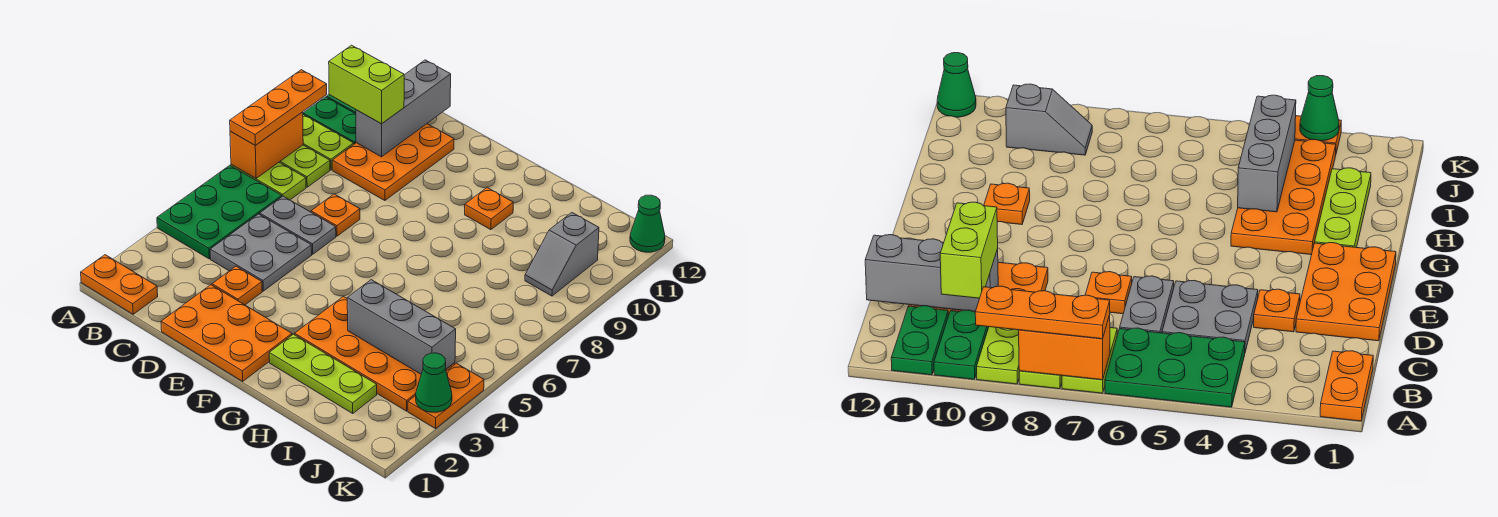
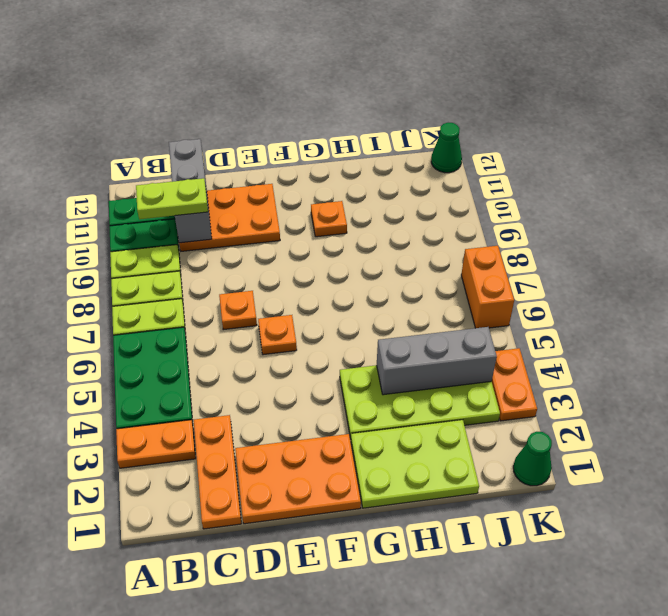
orange 1x2 plate [81,255,158,314] -> orange 1x2 plate moved to [116,420,196,468]
orange 1x2 brick [230,112,303,178] -> orange 1x2 brick moved to [461,246,514,328]
orange 1x3 plate [230,70,327,145] -> orange 1x3 plate moved to [194,415,241,529]
lime 1x2 brick [329,45,404,124] -> lime 1x2 plate [136,178,208,219]
grey 2x2 plate [210,214,312,291] -> none
grey 1x2 plate [260,196,336,254] -> none
orange 2x3 plate [332,124,454,201] -> orange 2x3 plate turned to [179,184,280,251]
orange 1x1 plate [212,266,262,305] -> orange 1x1 plate moved to [258,315,297,355]
lime 1x3 plate [269,334,377,413] -> lime 2x3 plate [351,420,479,508]
orange 2x4 plate [295,297,455,411] -> lime 2x4 plate [340,365,500,439]
grey 1x2 slope [525,213,599,296] -> none
green 1x1 cone [416,353,452,412] -> green 1x1 cone moved to [513,432,552,486]

